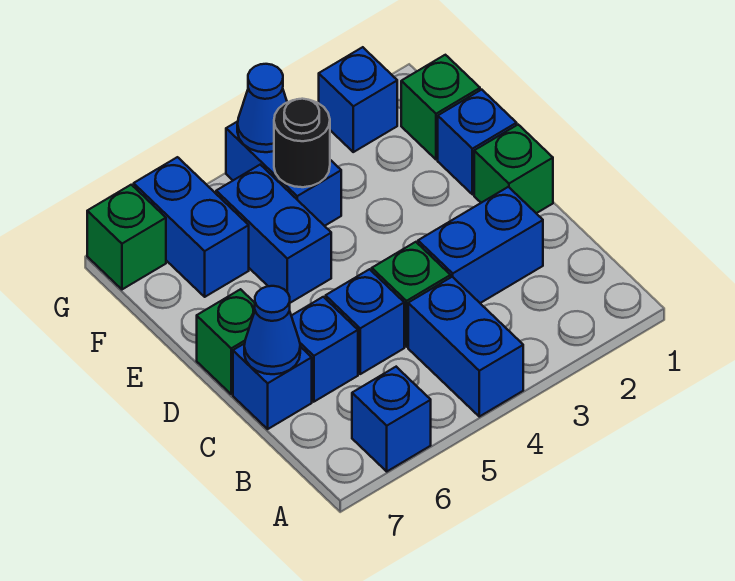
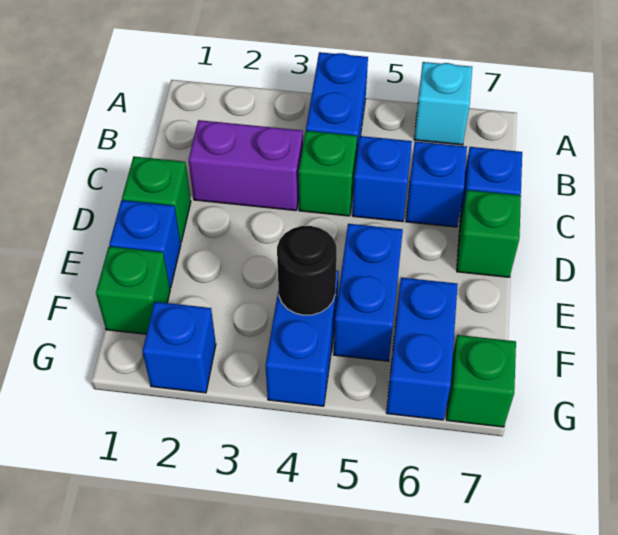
blue 1x1 brick [352,367,431,471] -> cyan 1x1 brick [414,62,472,145]
blue 1x2 brick [418,187,543,303] -> purple 1x2 brick [189,120,303,211]
blue 1x1 cone [244,286,300,374] -> none
blue 1x1 cone [237,64,287,152] -> none

